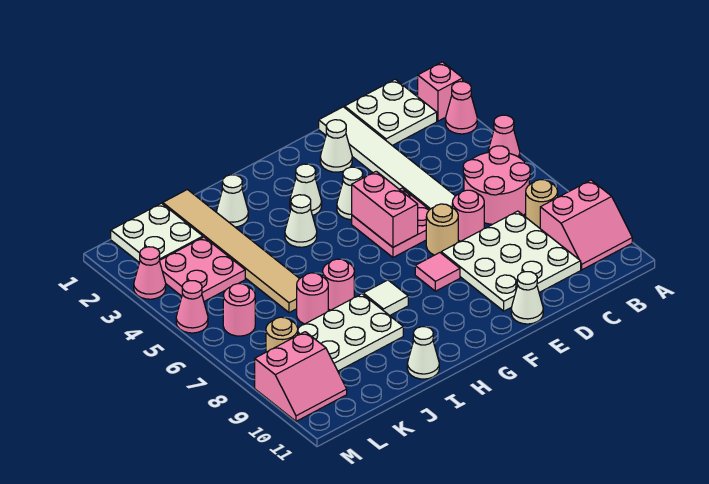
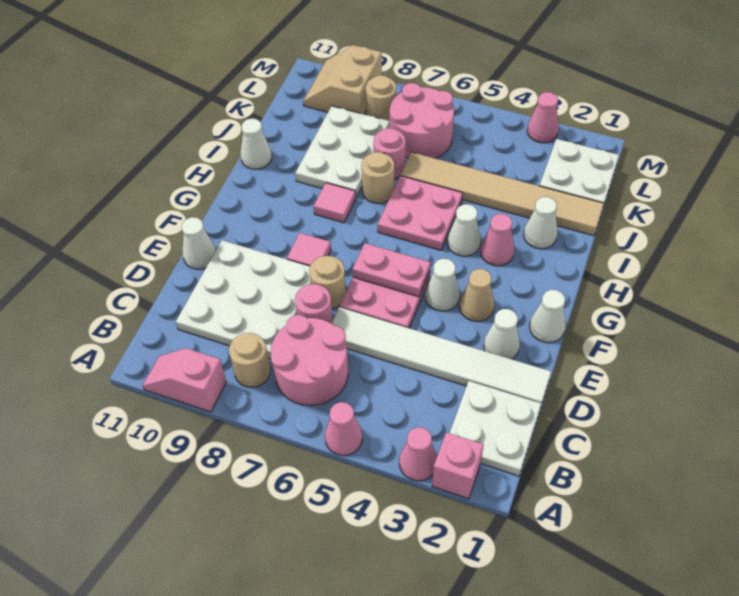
pink 2x2 slope [540,180,632,270] -> pink 1x2 slope [143,348,226,412]
none -> tan 1x1 cone [459,269,495,321]
pink 1x2 brick [352,171,418,247] -> pink 1x2 plate [352,243,431,297]
white 1x1 cone [290,164,322,215] -> white 1x1 cone moved to [530,290,566,343]
white 1x1 tile [363,280,408,316] -> pink 1x1 tile [314,183,356,223]
pink 1x1 round brick [323,259,354,310] -> tan 1x1 round brick [362,152,394,203]
pink 2x2 plate [159,237,245,301] -> pink 2x2 plate moved to [378,176,463,250]
pink 1x1 round brick [223,284,255,336] -> pink 2x2 round brick [390,83,454,158]
pink 2x2 slope [255,332,347,421] -> tan 2x2 slope [303,45,382,114]
pink 1x1 cone [176,281,208,333] -> pink 1x1 cone moved to [481,214,514,266]

